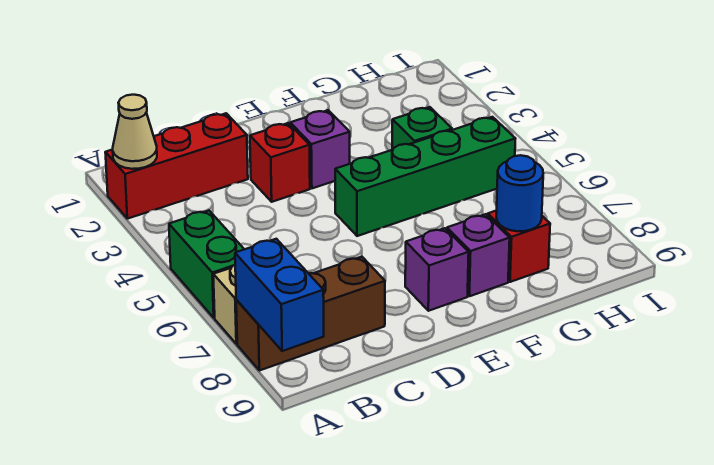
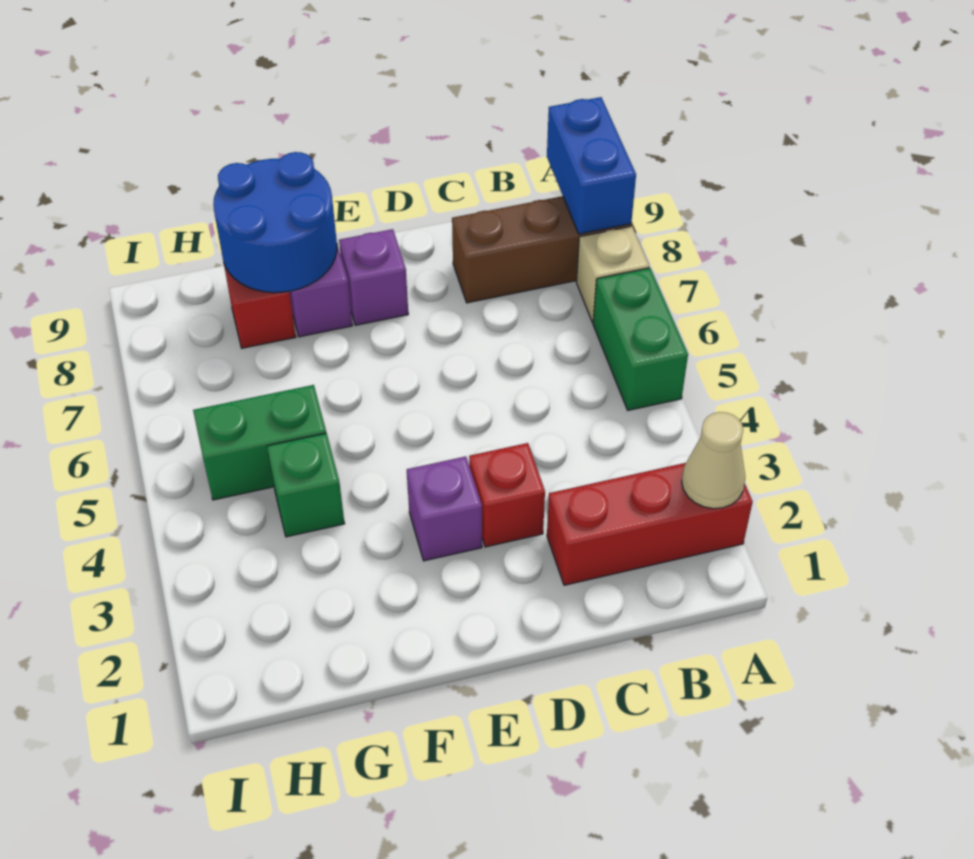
green 1x4 brick [335,117,515,236] -> green 1x2 brick [193,385,326,500]
blue 1x1 round brick [496,155,543,231] -> blue 2x2 round brick [213,152,337,293]

